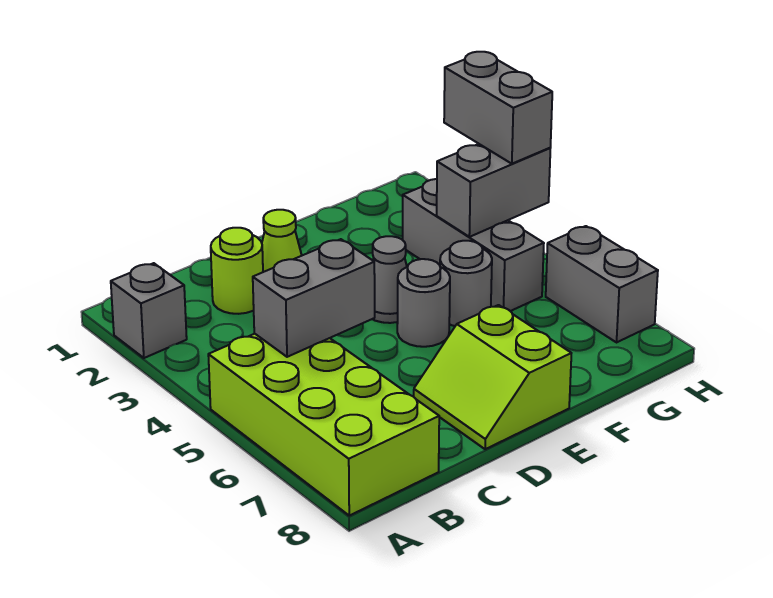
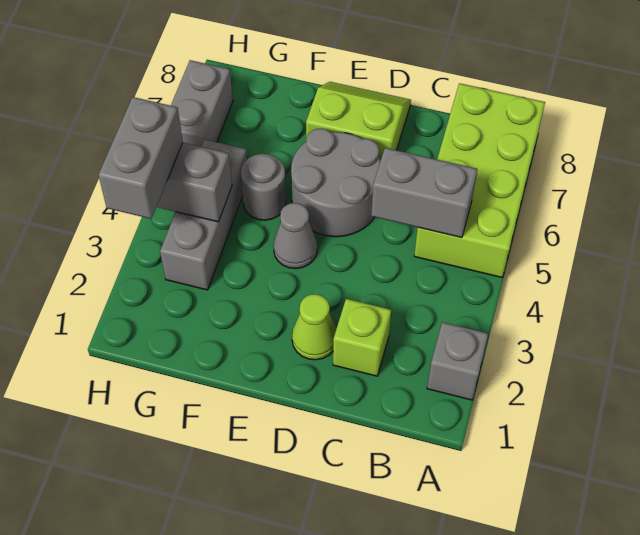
lime 1x1 round brick [211,228,263,314] -> lime 1x1 brick [333,299,391,376]
lime 2x2 slope [414,305,571,449] -> lime 2x2 slope turned to [306,82,411,160]
grey 1x1 round brick [397,259,450,347] -> grey 2x2 round brick [291,128,381,237]

